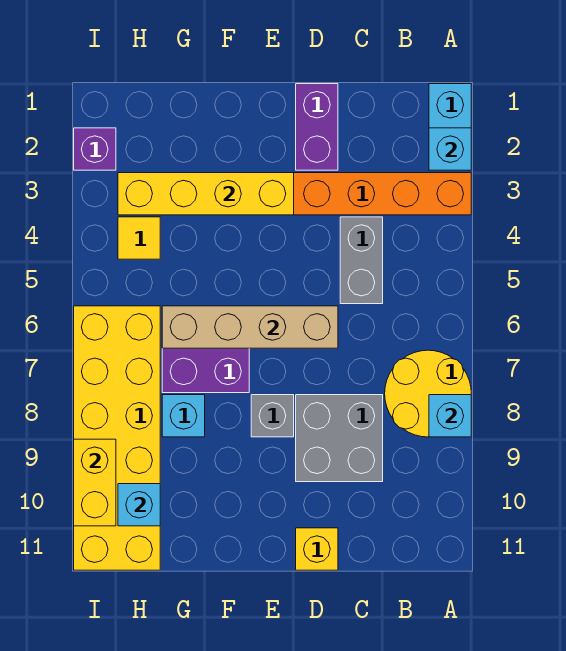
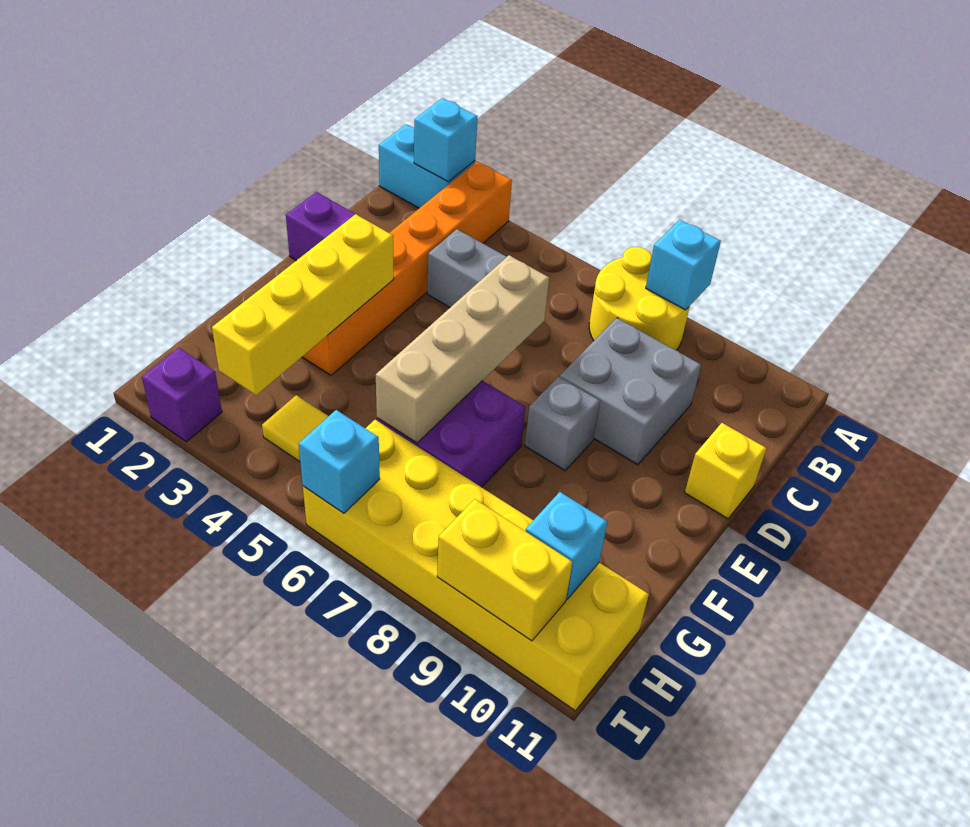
cyan 1x1 brick [162,395,205,437] -> cyan 1x1 brick moved to [299,410,380,513]

